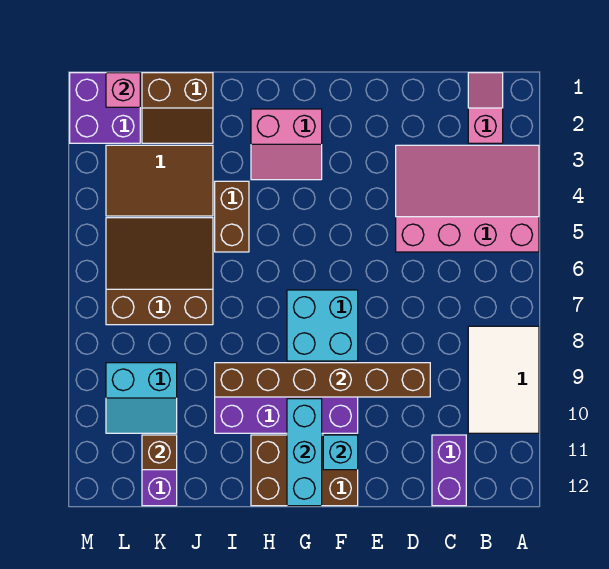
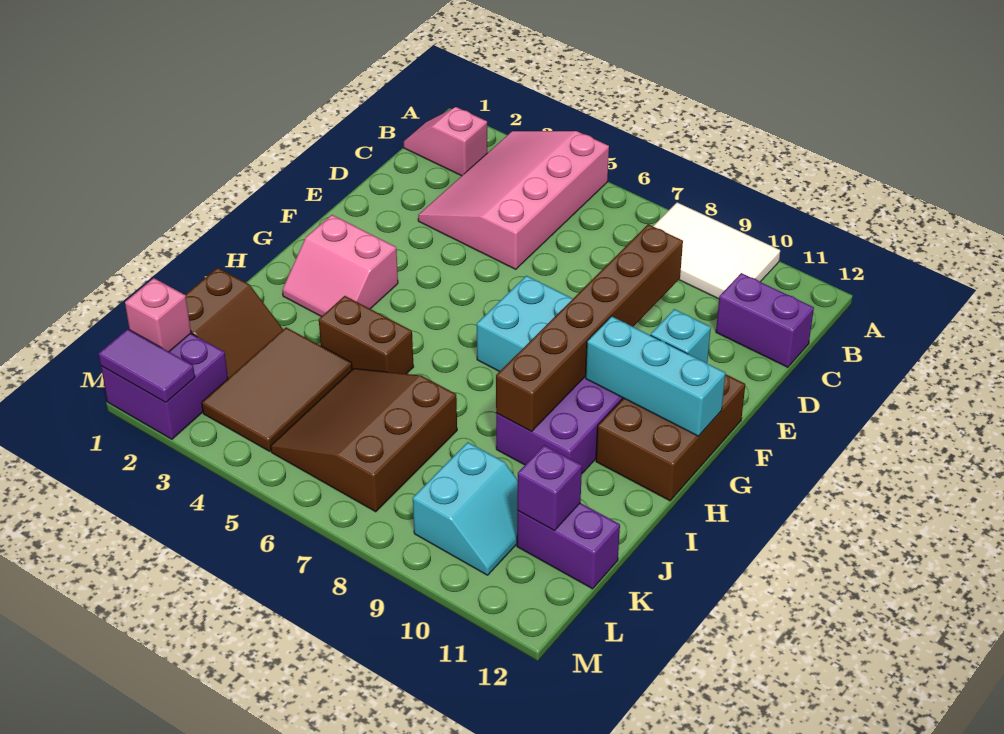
pink 2x2 slope [251,109,322,180] -> pink 2x2 slope turned to [282,215,398,317]
brown 1x1 brick [142,435,177,470] -> purple 1x1 brick [517,445,582,531]
none -> purple 1x2 tile [99,329,195,403]

